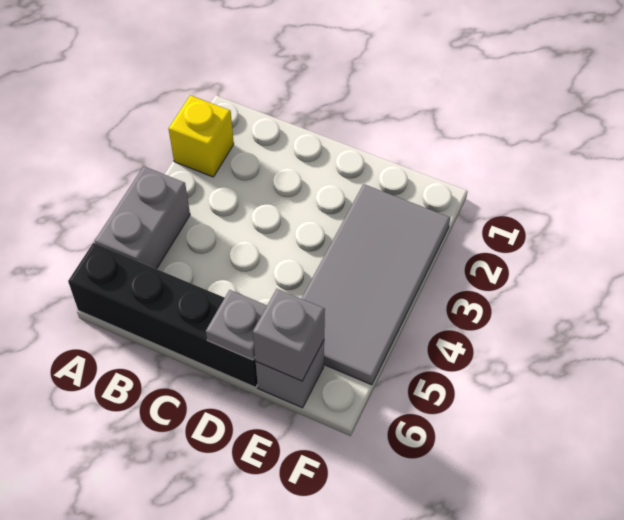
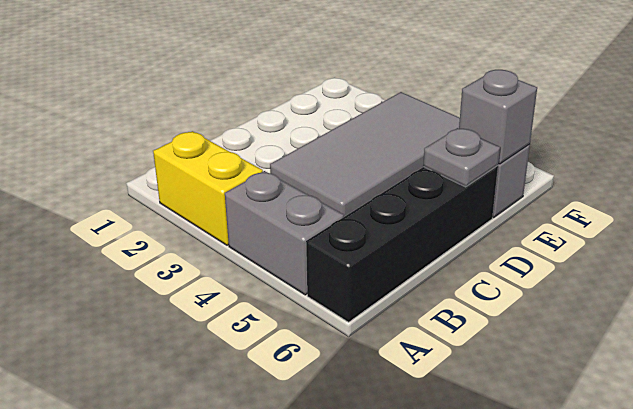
yellow 1x1 brick [168,95,234,177] -> yellow 1x2 brick [153,131,263,245]
grey 2x4 tile [301,184,450,385] -> grey 2x4 tile turned to [270,92,460,217]

